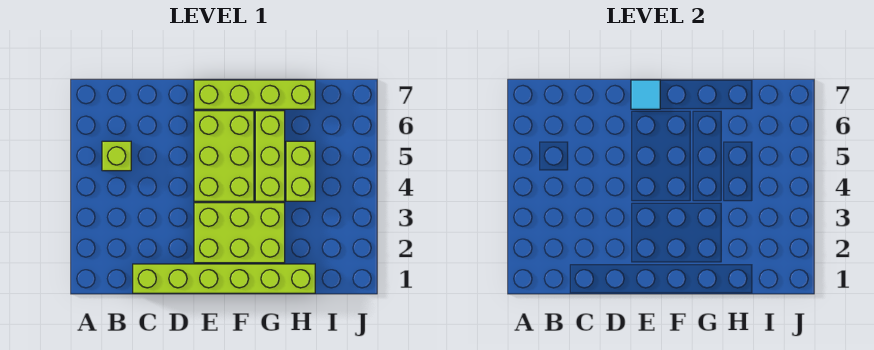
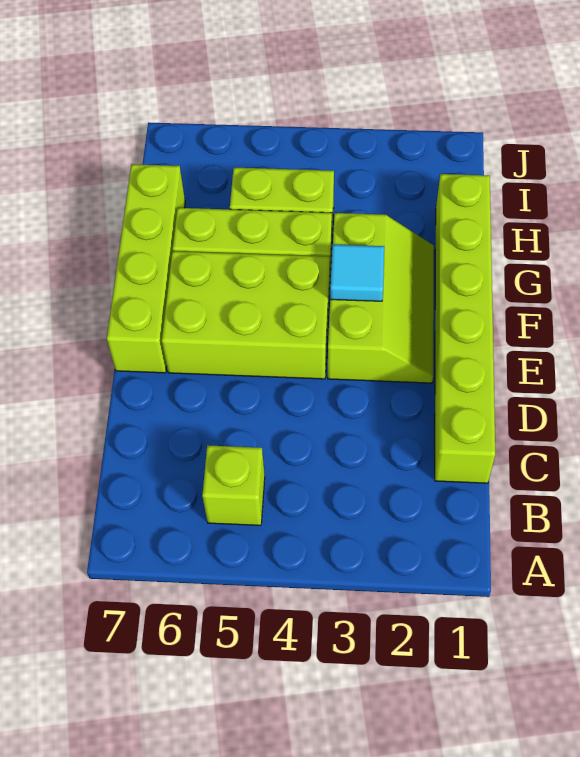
lime 2x3 brick [194,203,285,263] -> lime 2x3 slope [328,213,434,383]
cyan 1x1 tile [631,80,660,109] -> cyan 1x1 tile moved to [330,244,384,301]

